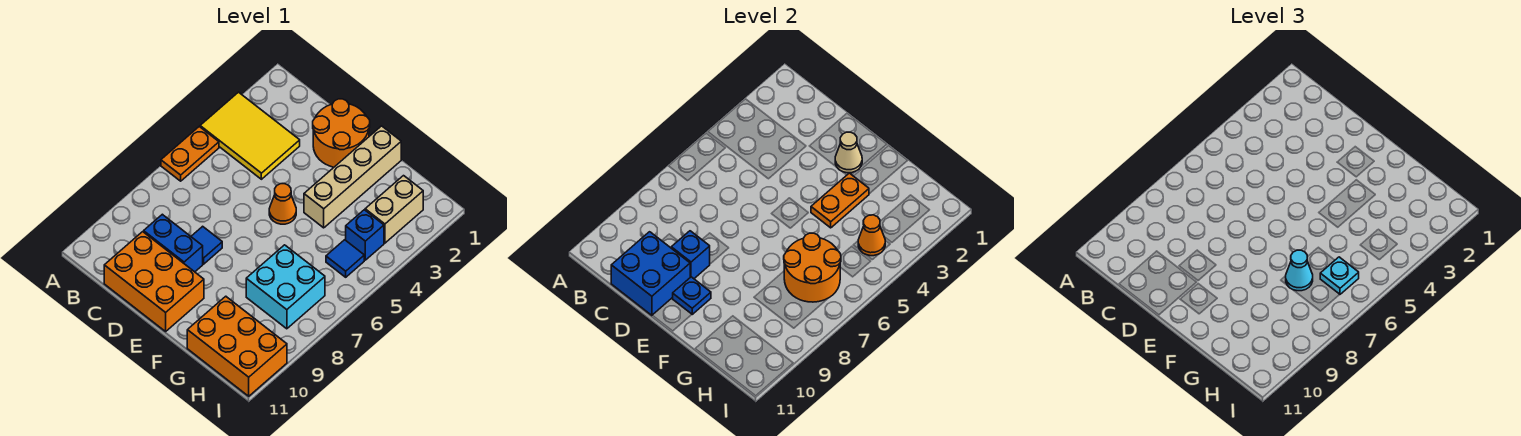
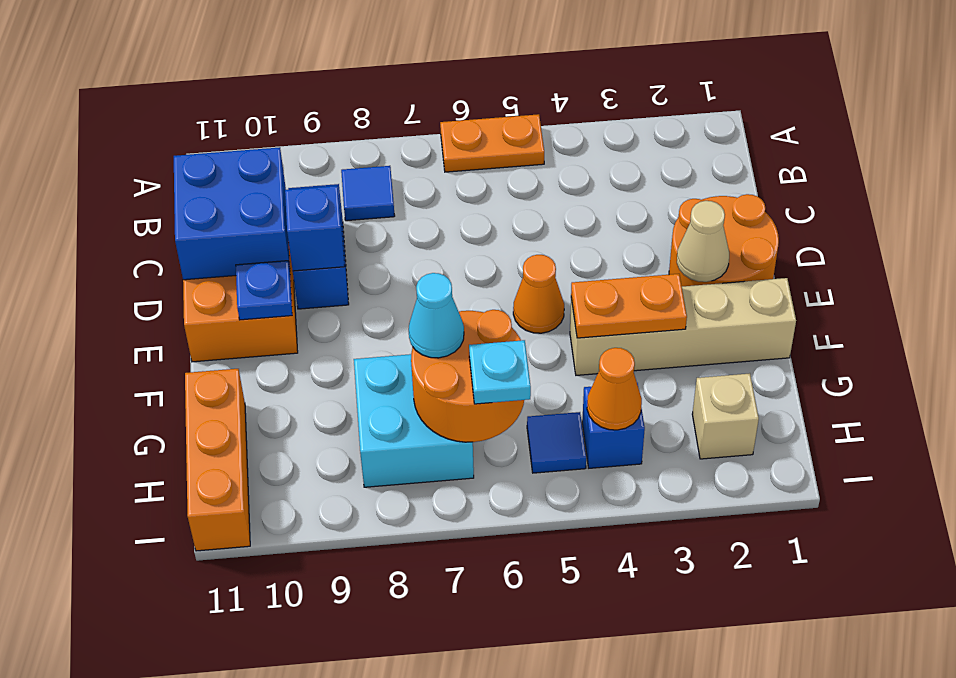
yellow 2x3 tile [200,92,300,179] -> none
blue 1x1 tile [191,226,222,264] -> blue 1x1 tile moved to [341,166,395,221]
orange 2x3 brick [187,296,287,396] -> orange 1x3 brick [185,369,250,551]
tan 1x2 brick [365,176,423,243] -> tan 1x1 brick [692,373,759,459]

